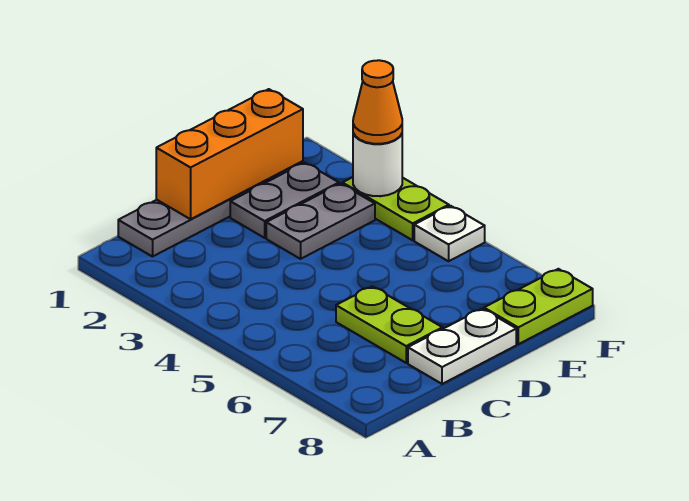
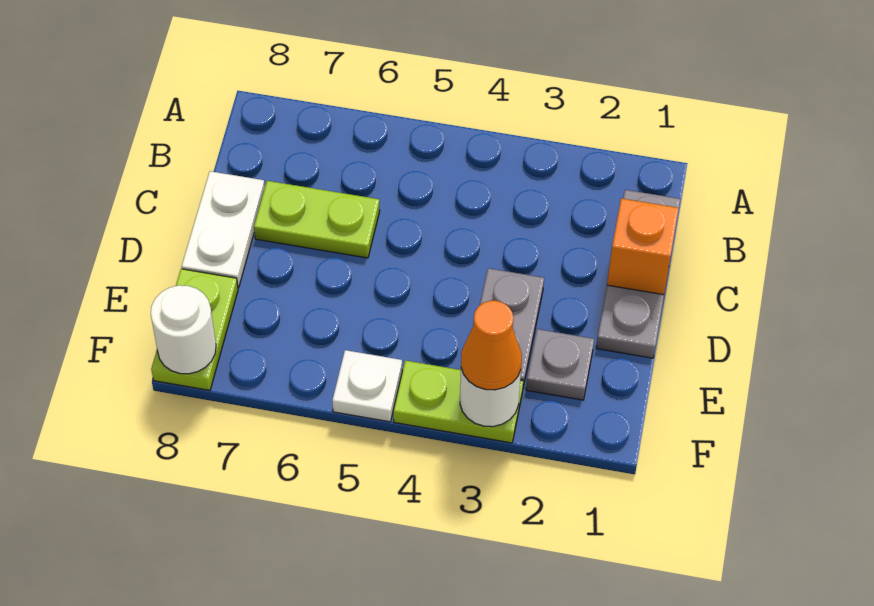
orange 1x3 brick [156,89,303,219] -> orange 1x1 brick [607,198,679,295]
grey 1x2 plate [230,163,339,238] -> grey 1x1 plate [526,329,594,400]
none -> white 1x1 round brick [151,285,216,374]

